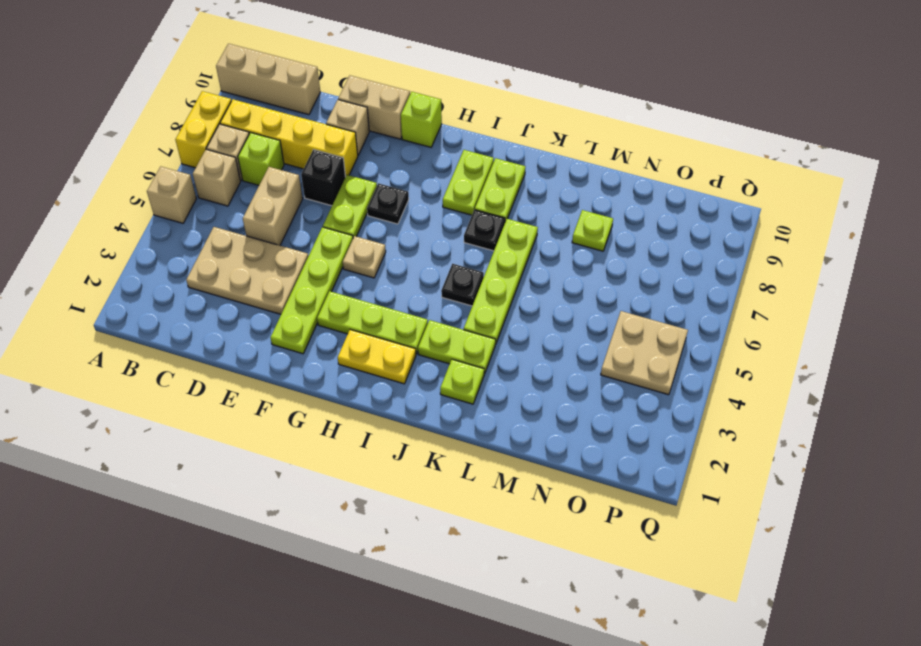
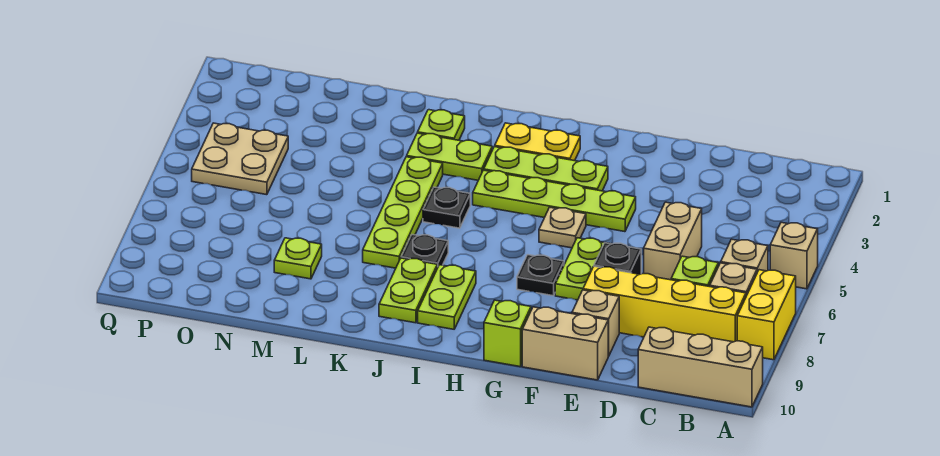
tan 2x3 plate [186,227,308,314] -> none
lime 1x4 plate [271,227,353,354] -> lime 1x4 plate turned to [473,170,636,232]

